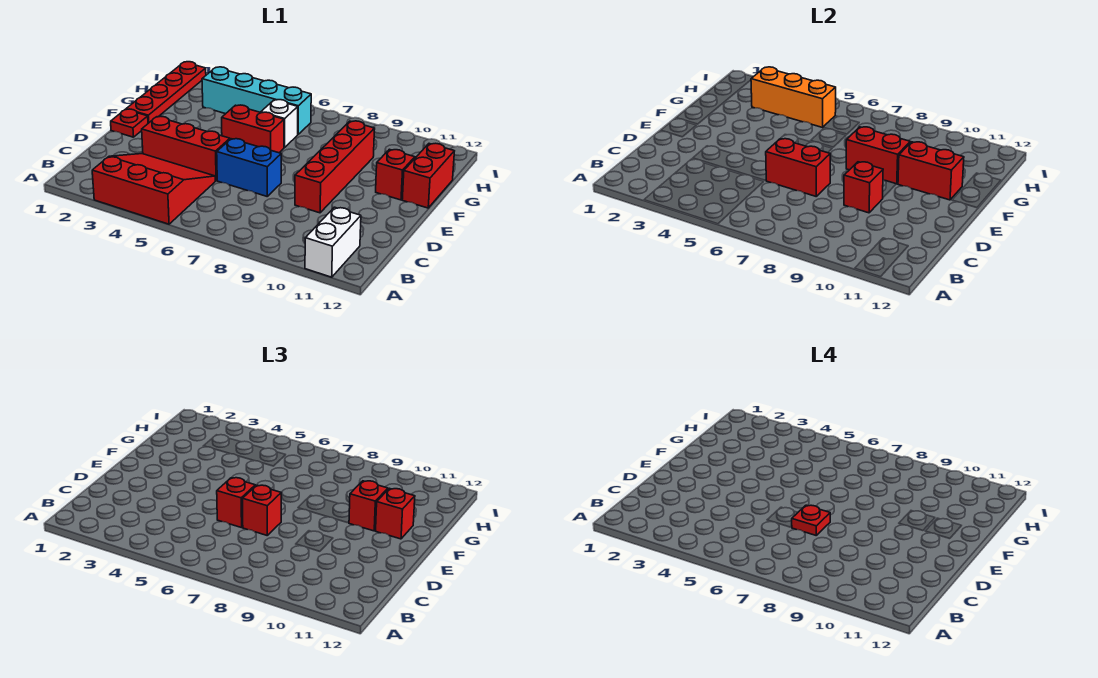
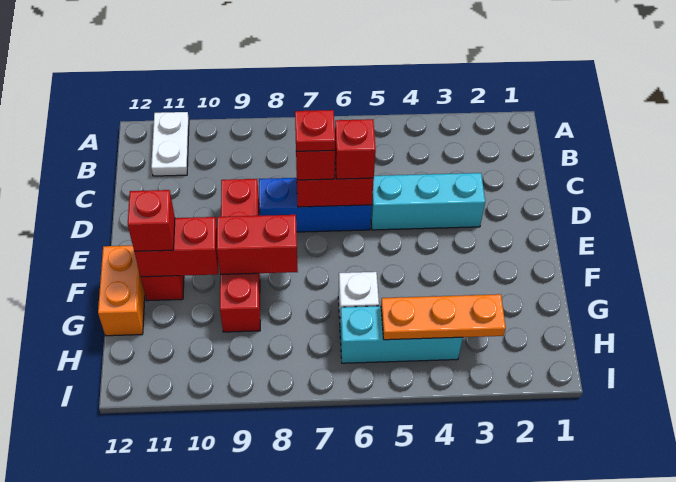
red 3x3 slope [92,154,215,224] -> none
white 1x2 brick [305,207,361,277] -> white 1x2 plate [151,112,189,176]
red 1x3 brick [142,116,230,181] -> cyan 1x3 brick [371,173,485,230]
blue 1x2 brick [217,139,281,196] -> blue 1x3 brick [259,178,372,232]
red 1x1 brick [844,162,883,213] -> none
red 1x1 plate [111,109,148,137] -> none
red 1x4 plate [126,62,206,123] -> none
red 1x2 brick [222,105,284,153] -> none
red 1x1 brick [349,481,388,531] -> none
red 1x2 brick [402,143,454,208] -> orange 1x2 brick [98,245,145,336]
cyan 1x4 brick [202,67,311,134] -> cyan 1x3 brick [340,306,463,363]
orange 1x3 brick [751,67,836,127] -> orange 1x3 plate [381,294,506,340]

